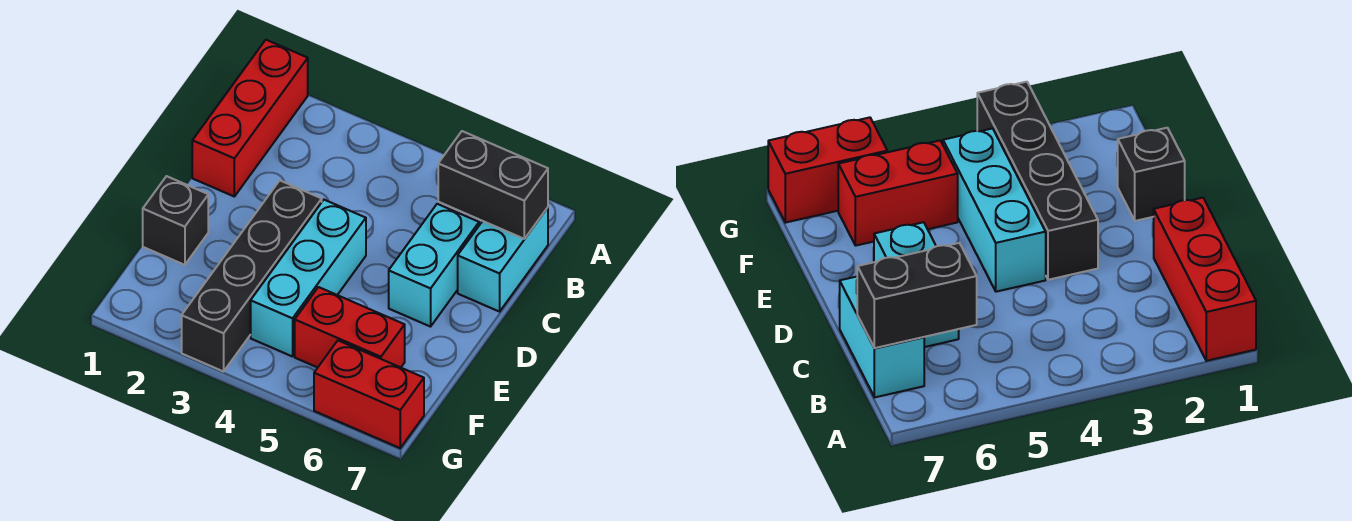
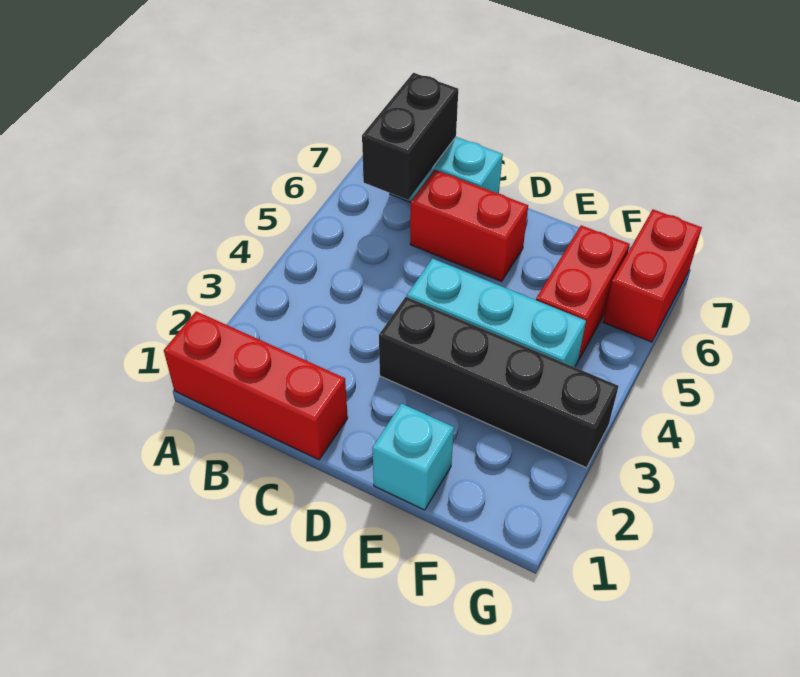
cyan 1x2 brick [389,204,479,327] -> red 1x2 brick [410,170,528,281]
black 1x1 brick [143,176,208,265] -> cyan 1x1 brick [372,404,454,510]

